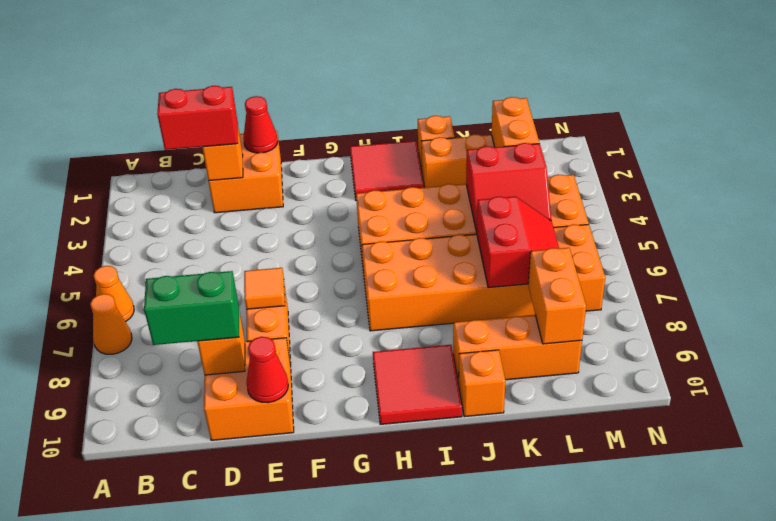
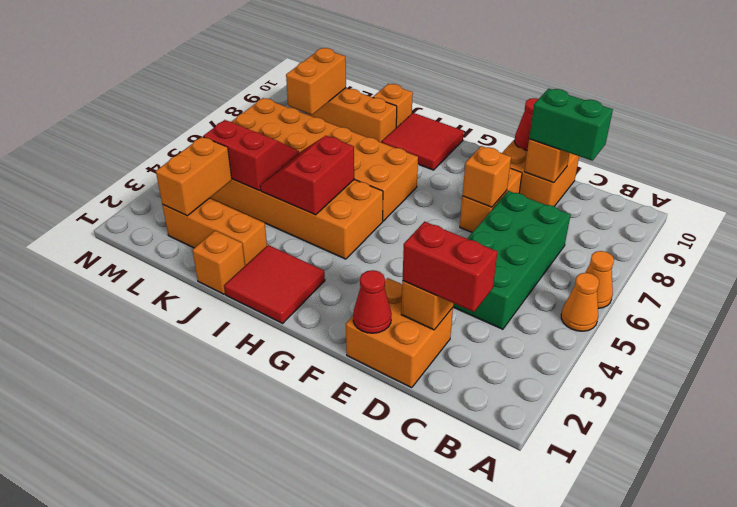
orange 1x1 cone [90,294,132,354] -> orange 1x1 cone moved to [561,273,599,331]
none -> green 2x4 brick [453,191,571,329]
orange 1x1 tile [244,268,285,309] -> orange 1x1 brick [462,146,511,207]
red 2x2 slope [477,197,559,288] -> red 2x2 slope moved to [260,136,354,215]

